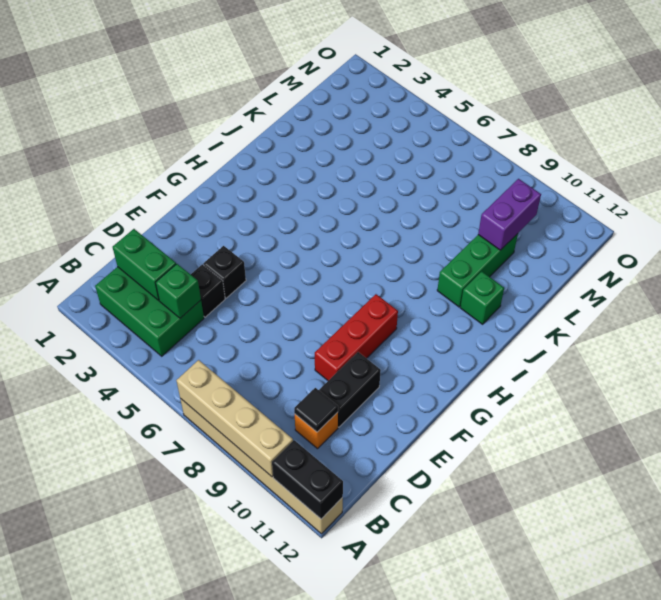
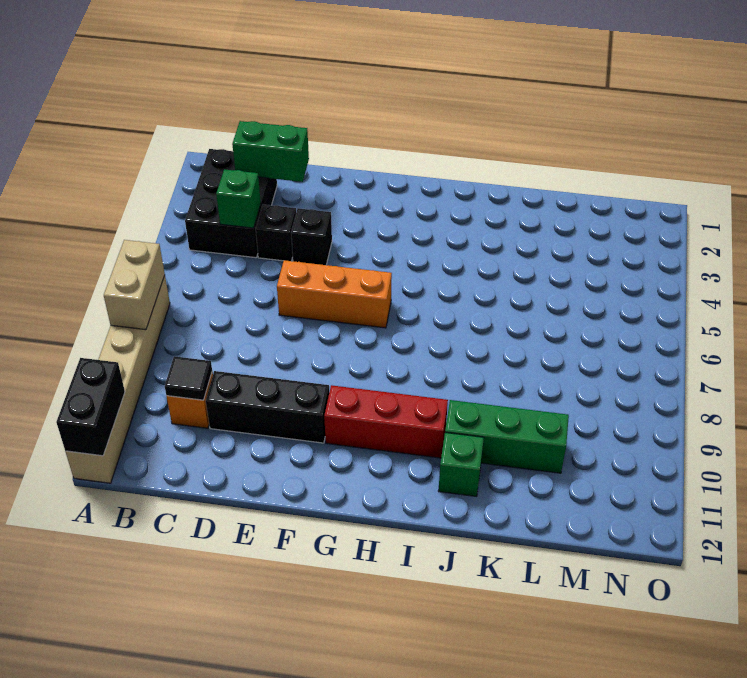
tan 1x4 brick [176,360,293,477] -> tan 1x2 brick [104,240,165,330]
green 2x3 brick [95,267,204,356] -> black 2x3 brick [185,149,277,258]
green 1x2 brick [113,229,176,300] -> green 1x2 brick turned to [232,121,309,182]
black 1x2 brick [319,352,381,427] -> black 1x3 brick [206,371,329,443]
none -> orange 1x3 brick [277,260,392,328]
red 1x3 brick [315,294,398,381] -> red 1x3 brick moved to [324,385,448,458]
purple 1x2 brick [478,179,541,250] -> none

